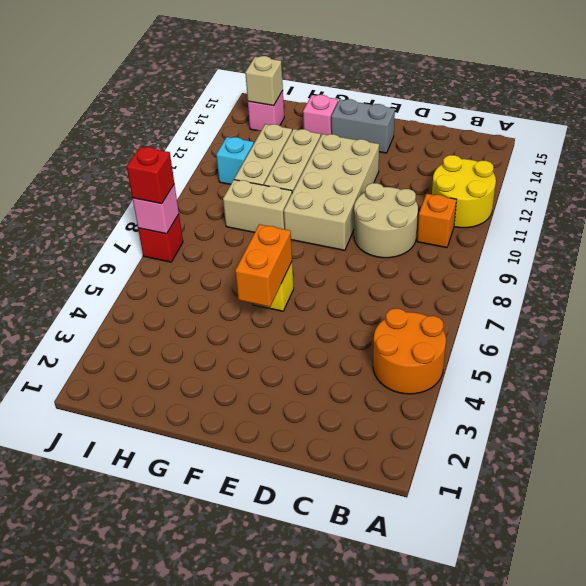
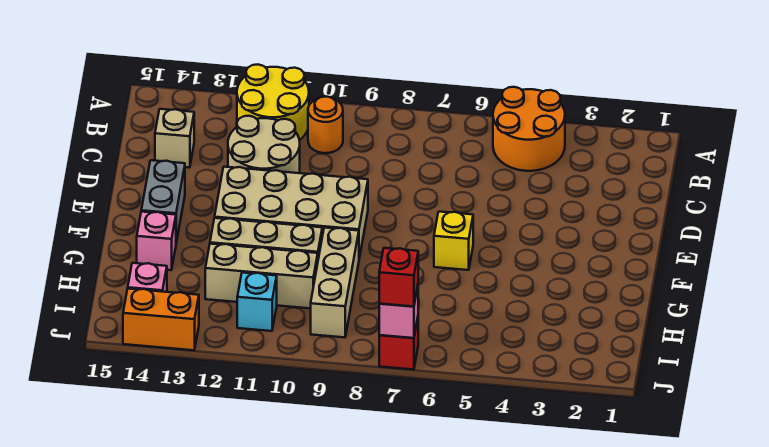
orange 1x1 brick [417,194,457,248] -> orange 1x1 round brick [308,97,343,153]
tan 2x2 round brick [354,183,418,258] -> tan 2x2 round brick moved to [228,116,300,173]
orange 1x2 brick [235,224,292,307] -> orange 1x2 brick moved to [123,289,199,350]
tan 1x2 brick [223,180,292,232] -> tan 1x3 brick [311,228,359,337]
tan 1x1 brick [245,56,283,106] -> tan 1x1 brick moved to [155,109,194,168]

